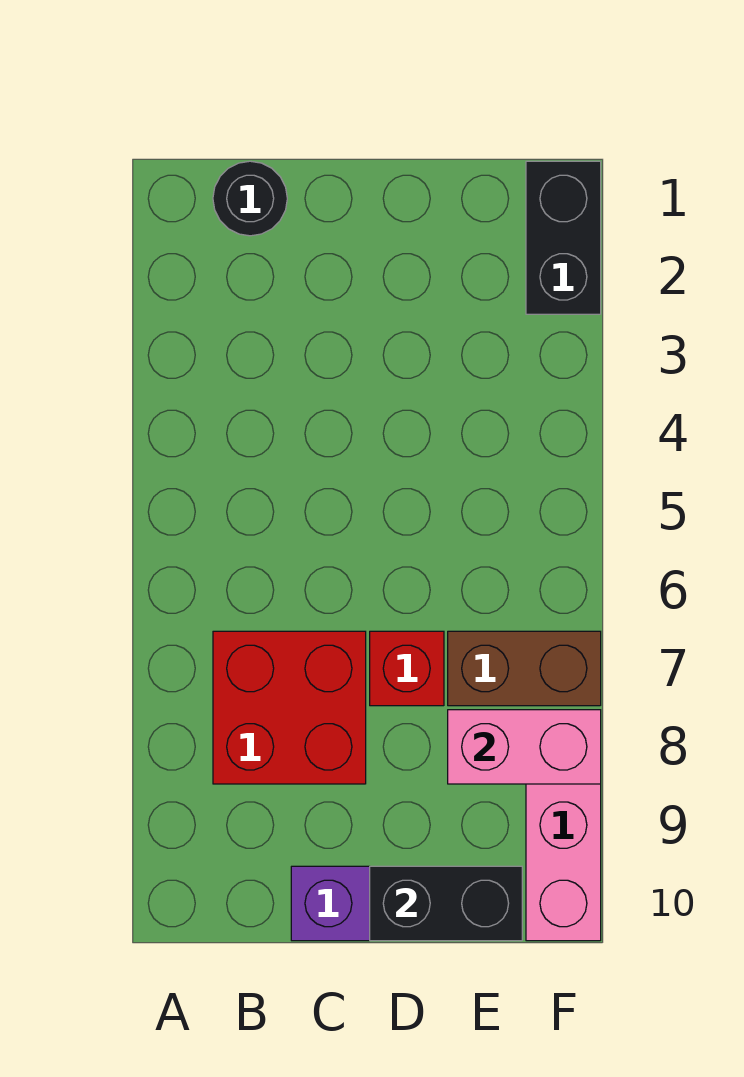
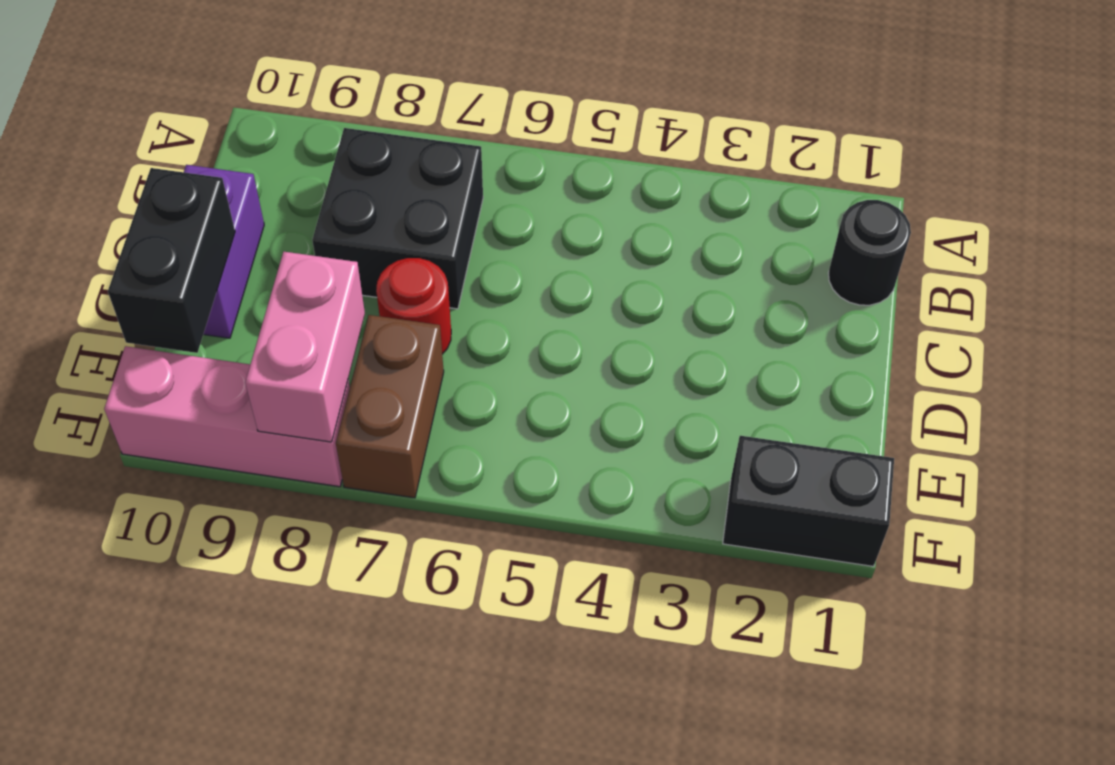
red 2x2 brick [213,631,366,784] -> black 2x2 brick [312,128,483,309]
red 1x1 brick [370,631,444,706] -> red 1x1 round brick [376,258,451,354]

